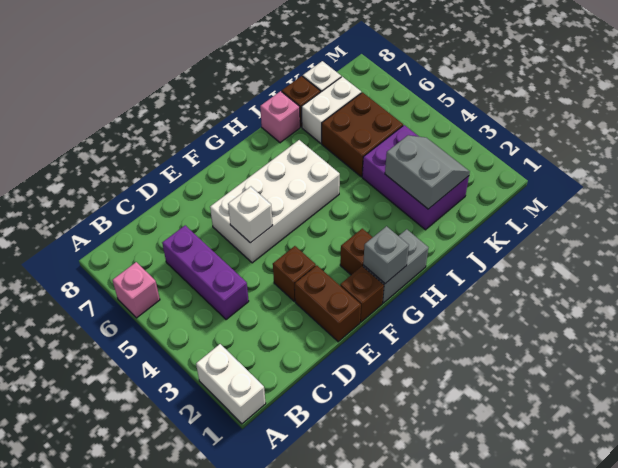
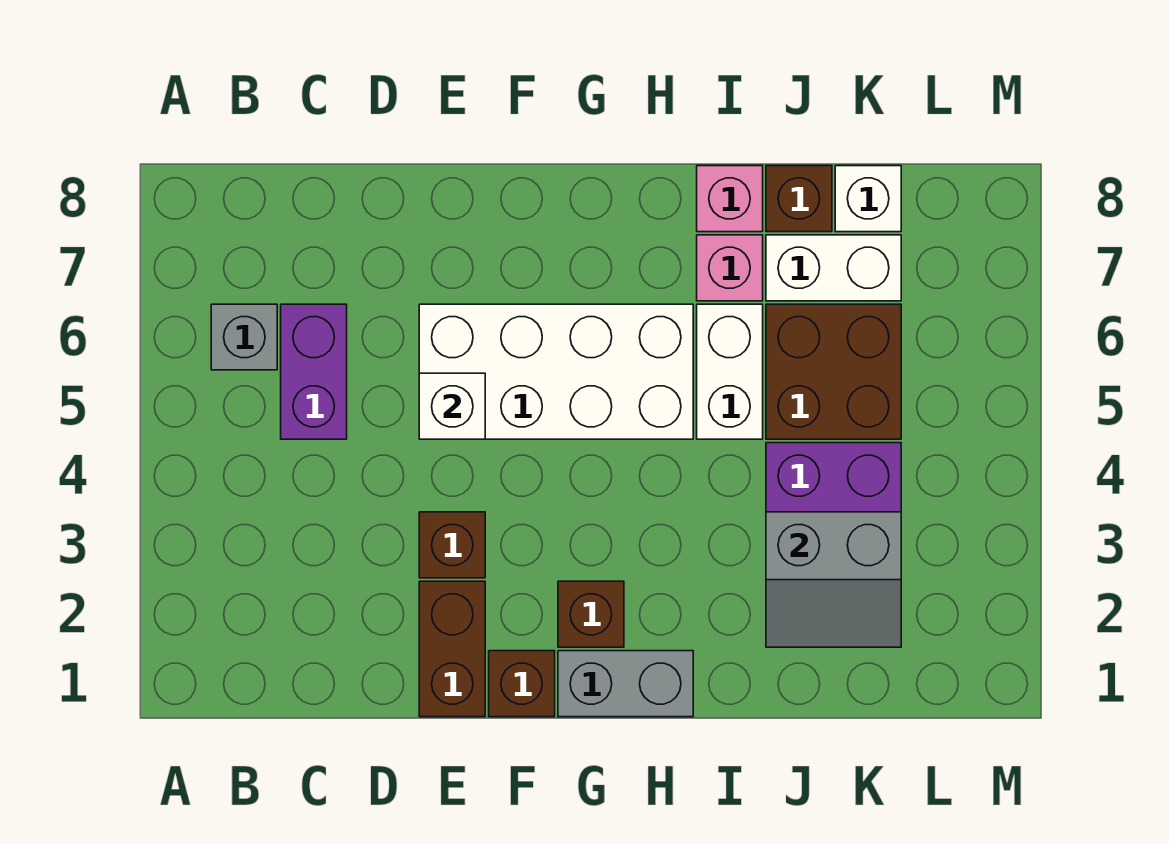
white 1x2 brick [196,344,266,424] -> white 1x2 brick moved to [697,304,763,439]
pink 1x1 brick [112,262,160,318] -> pink 1x1 brick moved to [697,235,763,301]
purple 1x3 brick [162,225,249,320] -> purple 1x2 brick [281,304,347,439]
grey 1x1 brick [363,226,409,284] -> grey 1x1 brick moved to [211,304,277,370]
grey 2x2 slope [385,135,470,209] -> grey 2x2 slope turned to [766,512,901,647]

